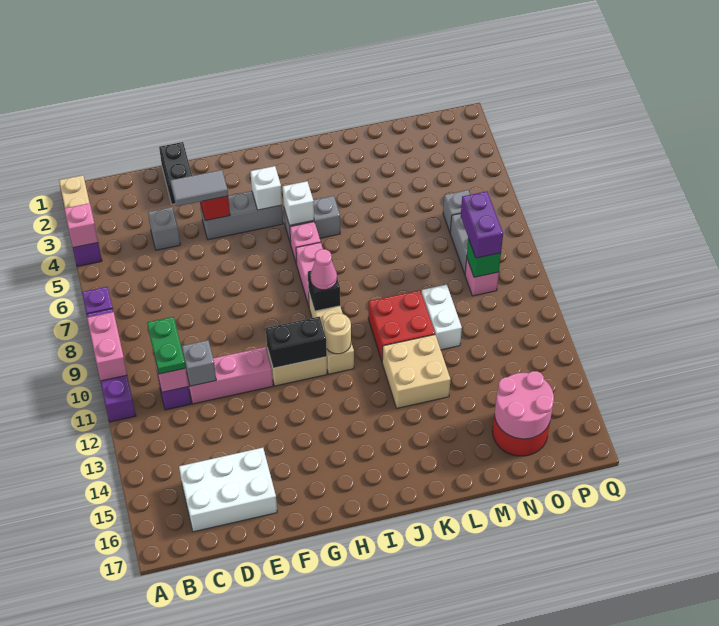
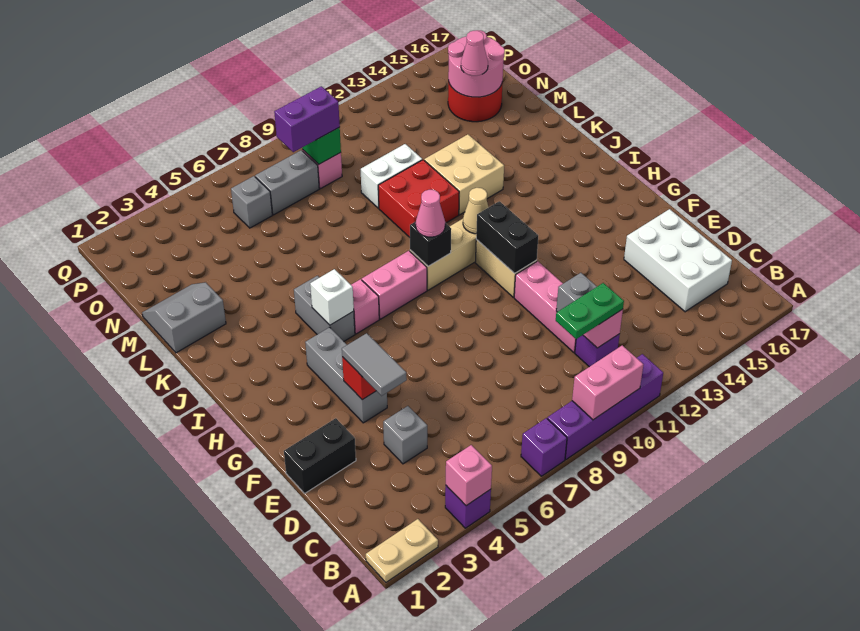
white 1x1 brick [250,166,282,210] -> none
tan 1x1 round brick [324,313,351,354] -> tan 1x1 cone [463,188,489,234]
none -> grey 2x2 slope [142,282,226,353]
none -> pink 1x1 cone [461,31,488,76]

